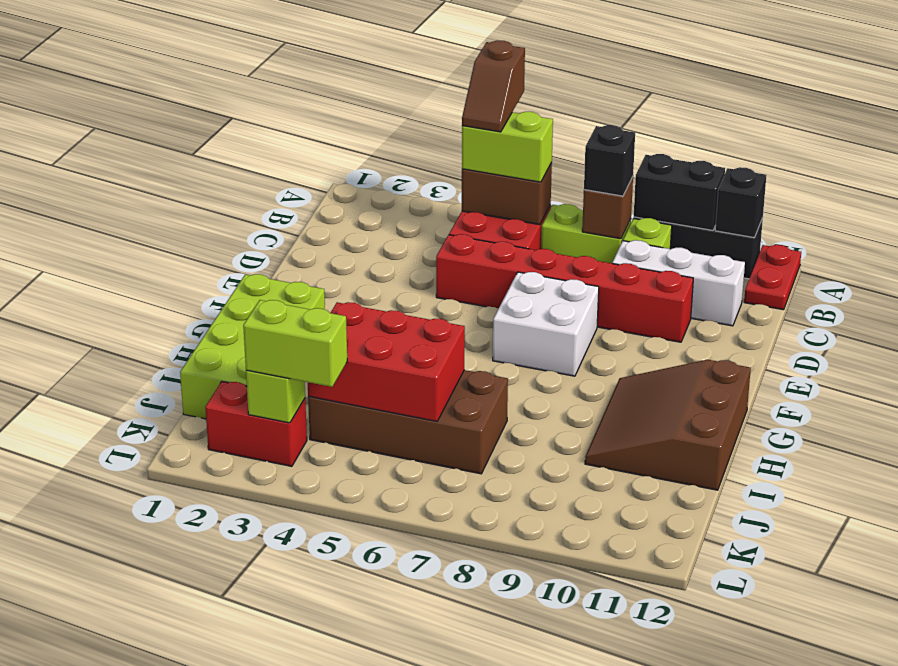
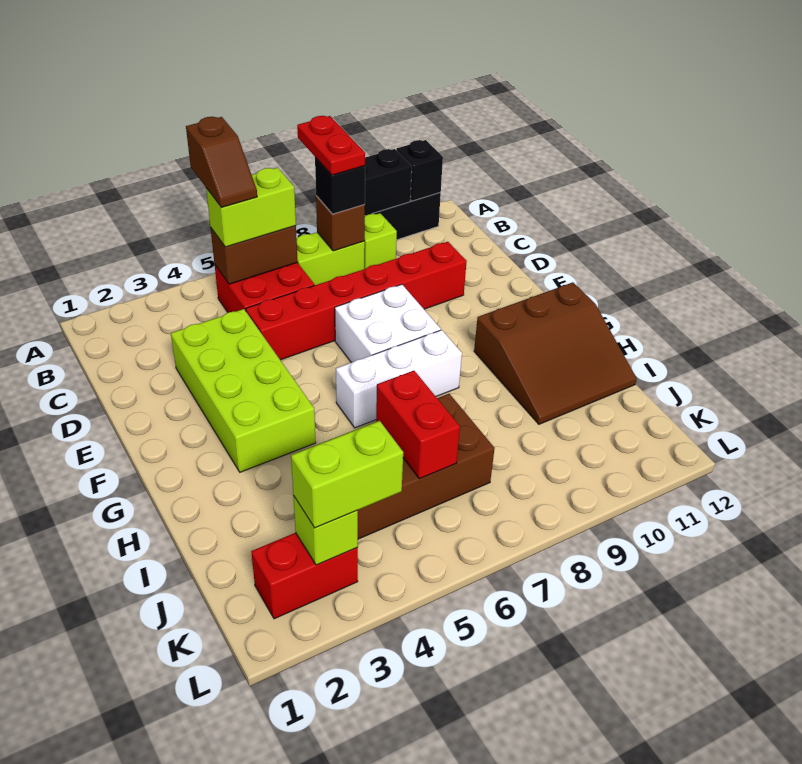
red 1x2 plate [744,245,801,310] -> red 1x2 plate moved to [297,116,365,175]
white 1x3 brick [612,240,745,326] -> white 1x3 brick moved to [336,330,462,428]
lime 2x4 brick [180,274,325,419] -> lime 2x4 brick moved to [171,309,316,472]
brown 3x3 slope [585,360,751,490] -> brown 3x3 slope turned to [474,282,637,424]
red 2x3 brick [308,302,465,421] -> red 1x2 brick [376,371,460,479]

